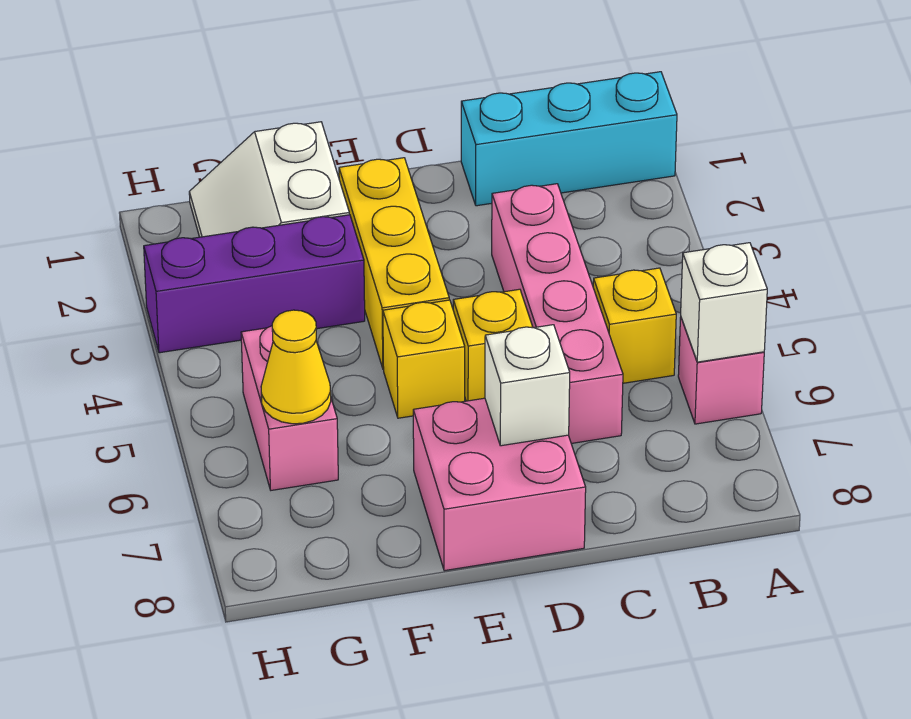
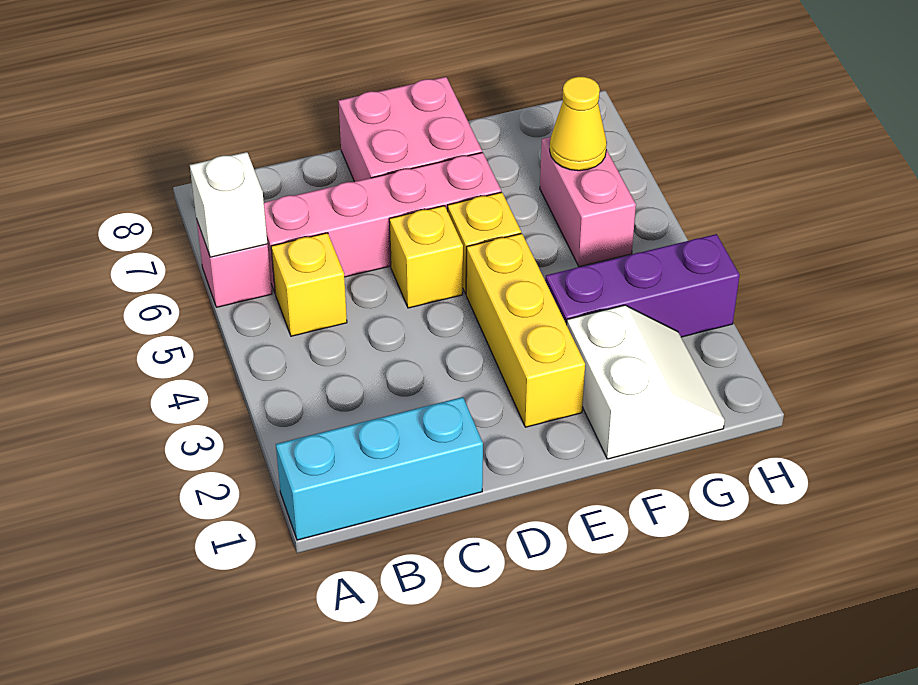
pink 1x4 brick [492,184,623,443] -> pink 1x4 brick turned to [264,152,501,292]
white 1x1 brick [485,325,570,446] -> none

